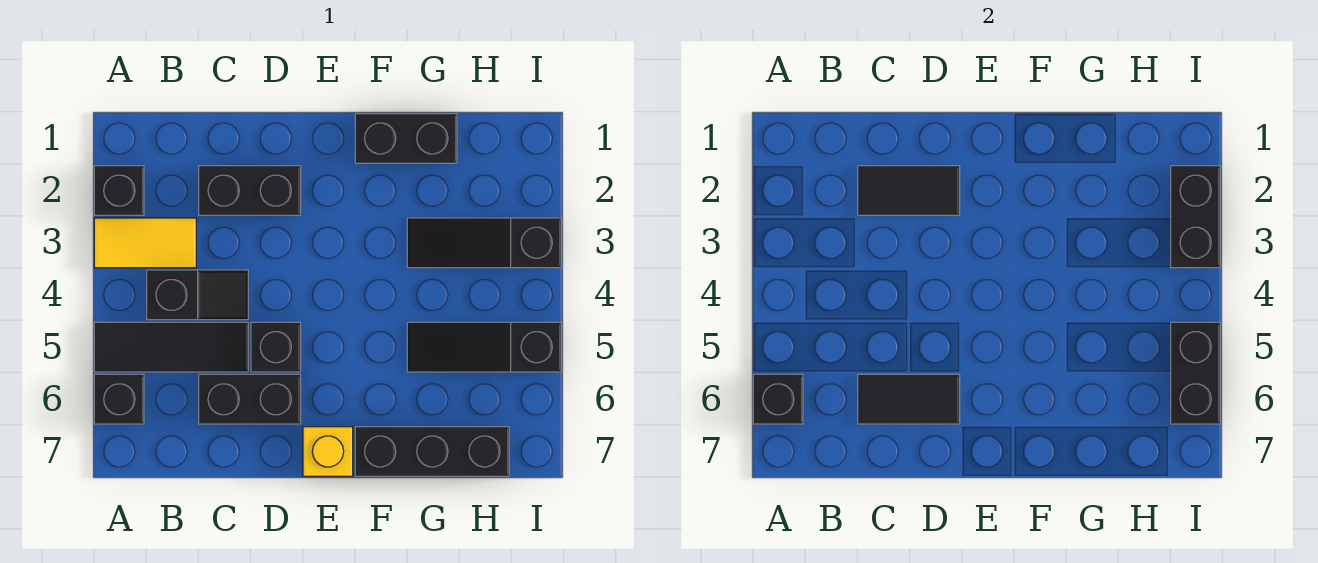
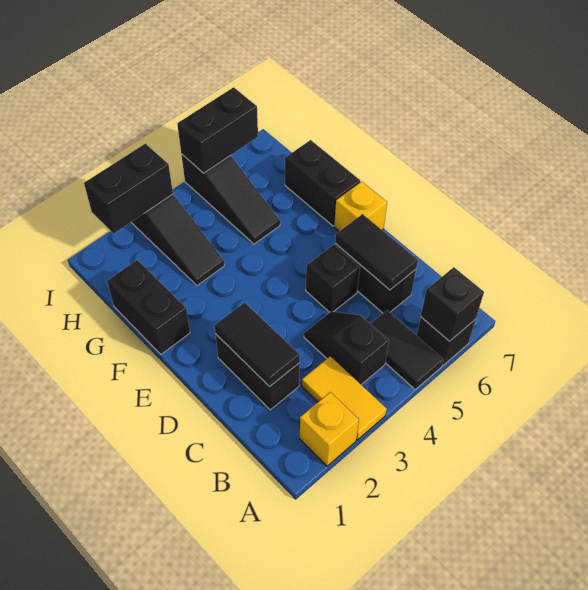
black 1x1 brick [94,166,144,215] -> yellow 1x1 brick [300,392,359,466]
black 1x3 tile [94,322,248,372] -> black 1x2 tile [370,310,443,389]
black 1x3 brick [355,427,509,476] -> black 1x2 brick [285,140,360,226]

